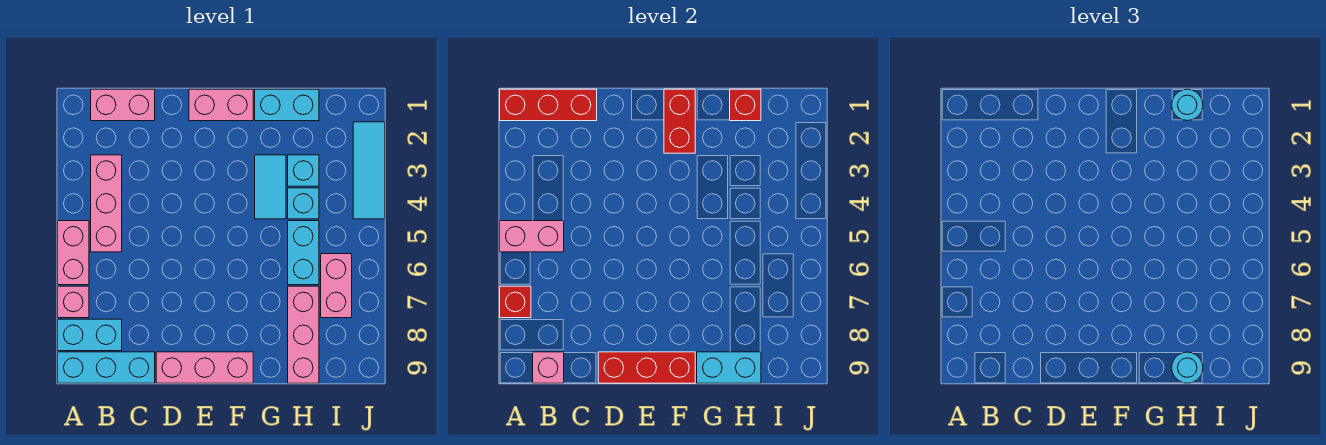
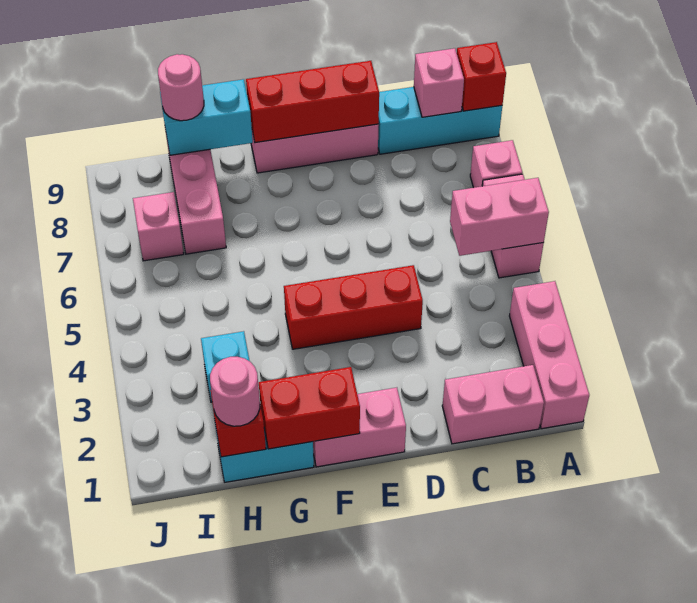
red 1x3 brick [500,89,597,121] -> red 1x3 brick moved to [284,265,423,349]
red 1x1 brick [500,286,531,318] -> red 1x1 brick moved to [457,42,506,111]
cyan 1x2 brick [58,319,122,351] -> none
pink 1x3 brick [91,155,122,252] -> pink 1x3 brick moved to [510,281,589,429]
red 1x2 brick [664,89,695,153] -> red 1x2 brick turned to [259,367,360,449]
cyan 1x2 tile [255,155,286,219] -> none
cyan 1x1 round brick [1172,89,1203,121] -> pink 1x1 round brick [210,357,260,426]
cyan 1x1 brick [288,188,319,219] -> none
cyan 1x2 brick [288,221,319,285] -> none
cyan 1x1 round brick [1172,352,1203,383] -> pink 1x1 round brick [158,54,204,121]
pink 1x2 brick [321,254,352,318] -> pink 1x1 brick [133,192,184,261]
cyan 1x3 tile [353,122,385,219] -> none

